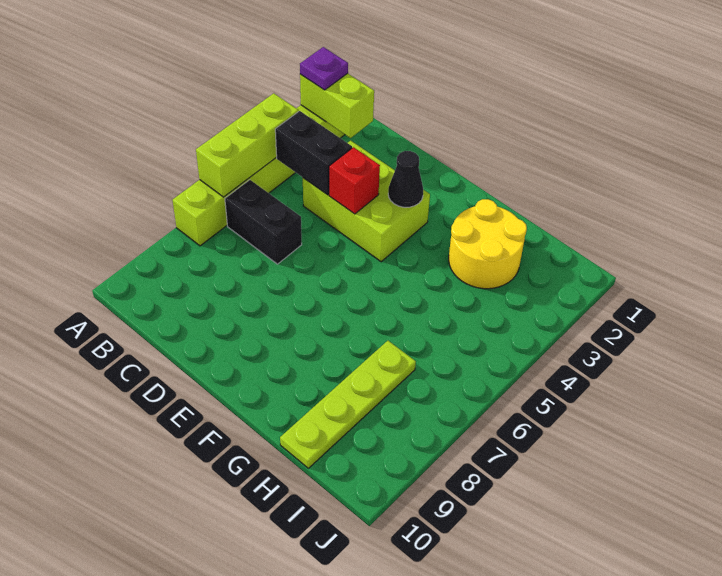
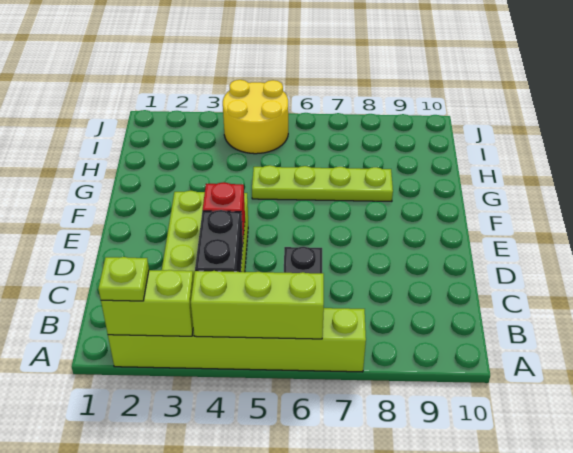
lime 1x2 brick [300,73,374,138] -> lime 1x2 brick turned to [101,270,193,336]
purple 1x1 plate [300,47,348,90] -> lime 1x1 plate [98,257,149,301]
black 1x1 cone [388,151,423,207] -> none
yellow 2x2 round brick [449,199,527,289] -> yellow 2x2 round brick moved to [223,80,288,154]
lime 1x4 plate [280,341,416,468] -> lime 1x4 plate moved to [252,165,393,201]

